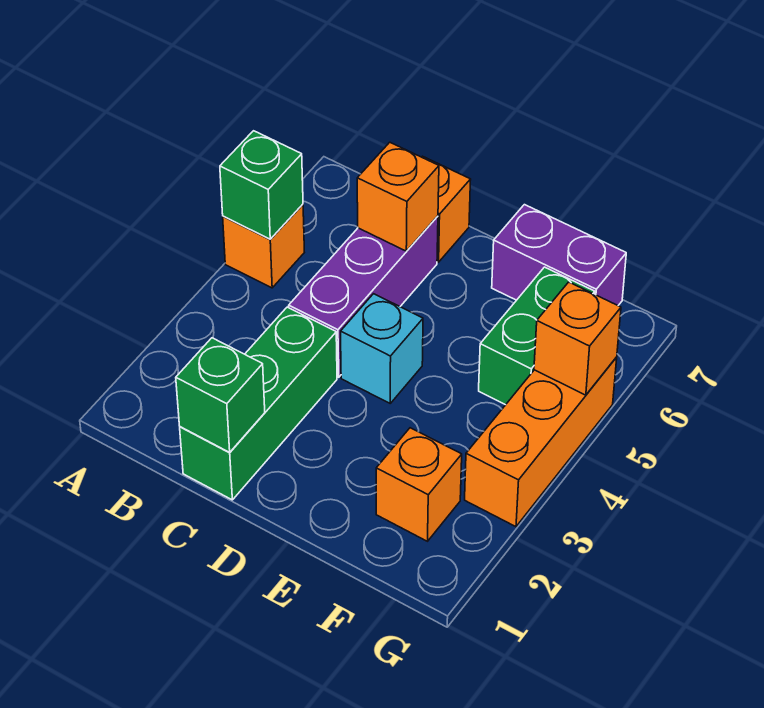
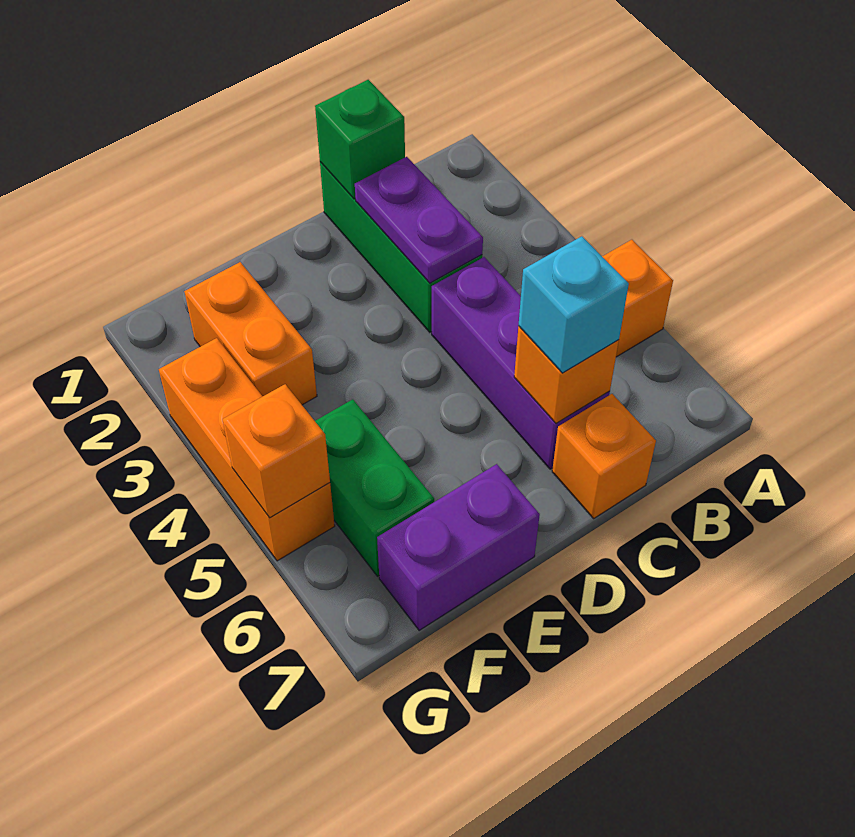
green 1x1 brick [220,131,303,239] -> none
none -> purple 1x2 plate [355,157,483,283]
cyan 1x1 brick [341,294,423,403] -> cyan 1x1 brick moved to [518,236,629,373]
orange 1x1 brick [376,428,462,541] -> orange 1x2 brick [184,262,317,405]

